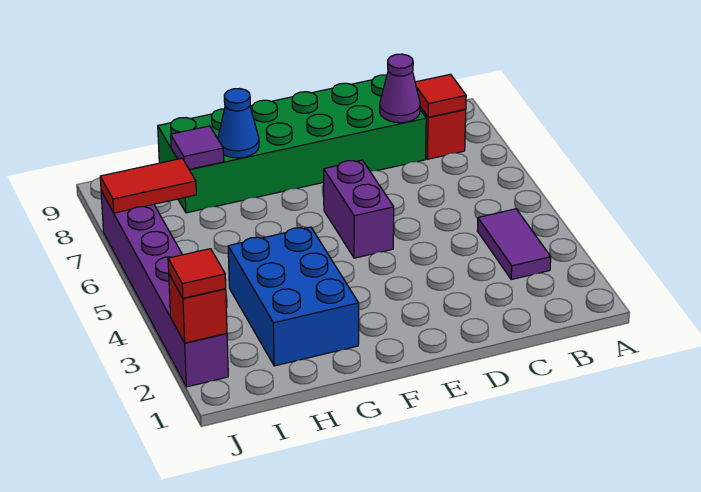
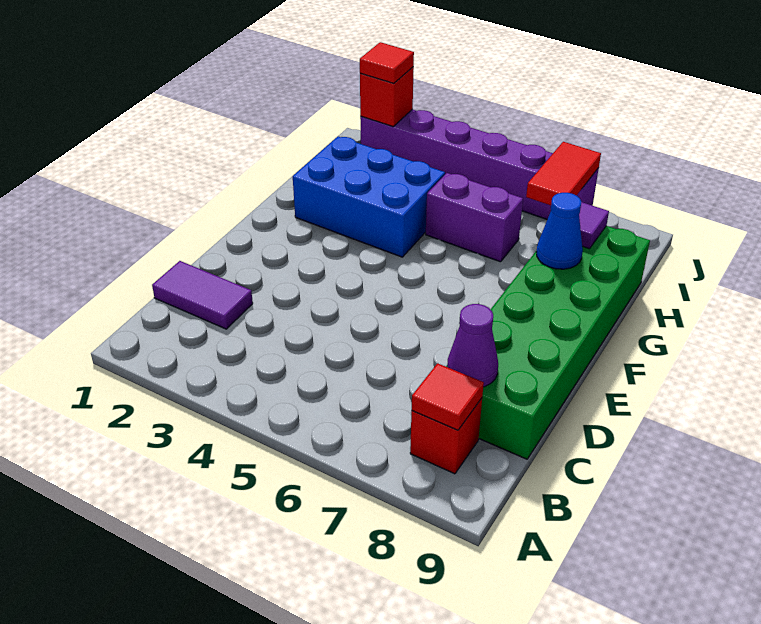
purple 1x2 tile [477,209,551,280] -> purple 1x2 tile moved to [152,261,253,329]
purple 1x2 brick [324,160,394,258] -> purple 1x2 brick moved to [426,173,523,262]

